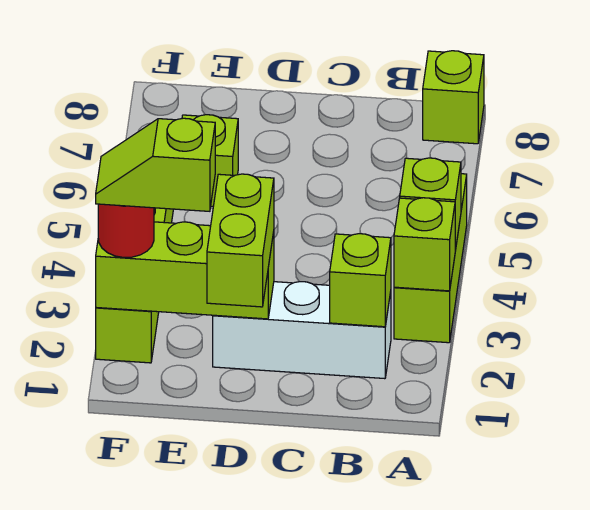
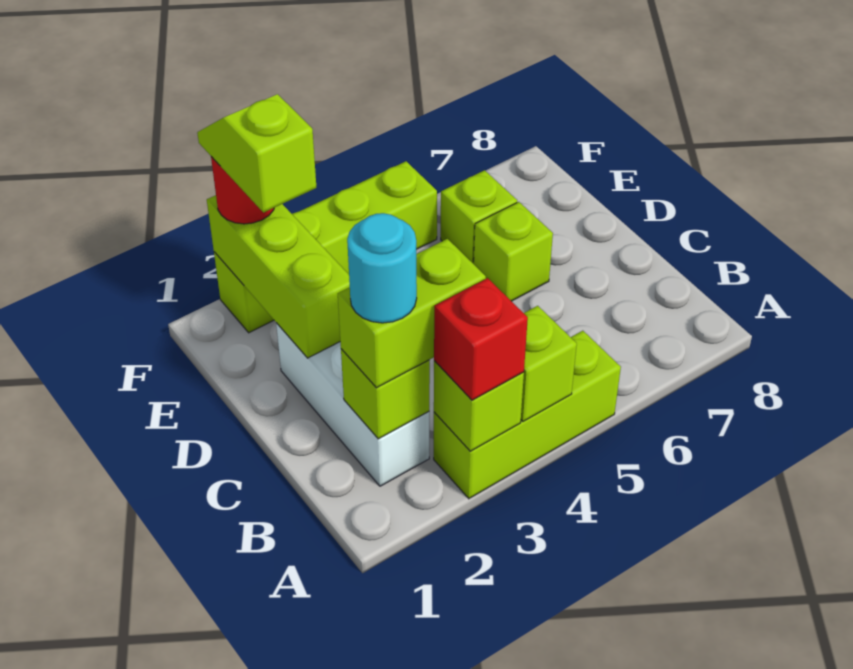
none -> red 1x1 brick [434,278,528,400]
lime 1x1 brick [423,51,484,144] -> lime 1x1 brick moved to [474,202,553,301]
none -> cyan 1x1 round brick [347,213,417,323]
lime 1x2 brick [207,174,274,307] -> lime 1x2 brick moved to [338,239,486,388]

